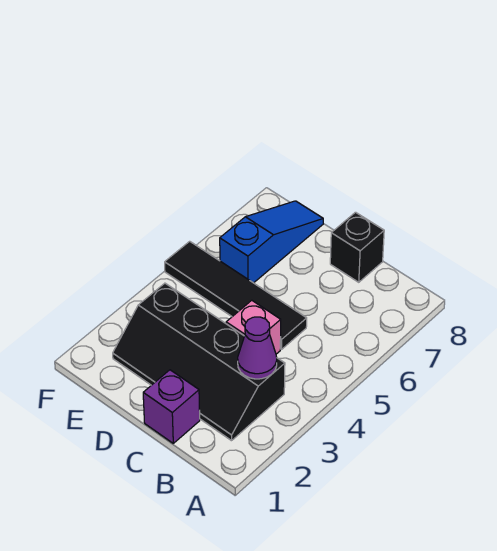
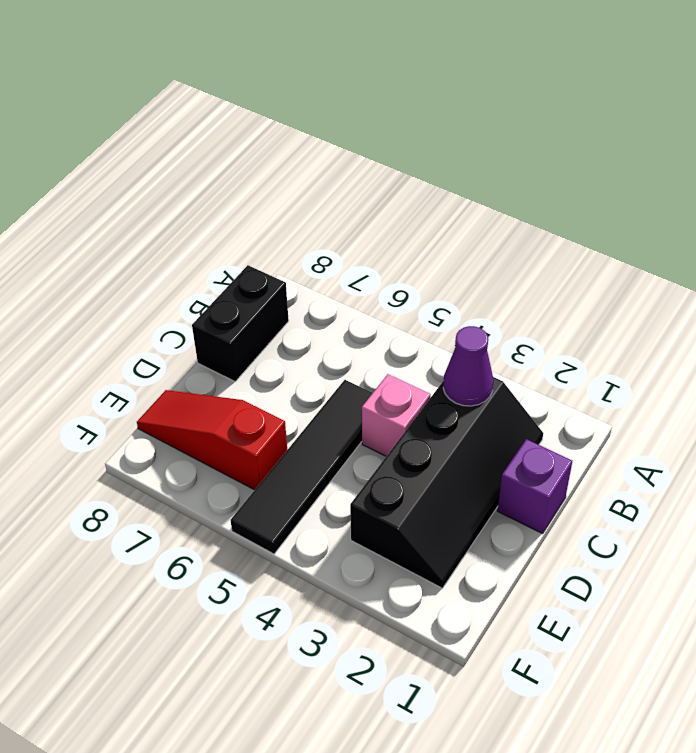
black 1x1 brick [330,212,384,282] -> black 1x2 brick [192,265,289,381]
blue 1x3 slope [220,201,323,283] -> red 1x3 slope [137,390,287,490]

